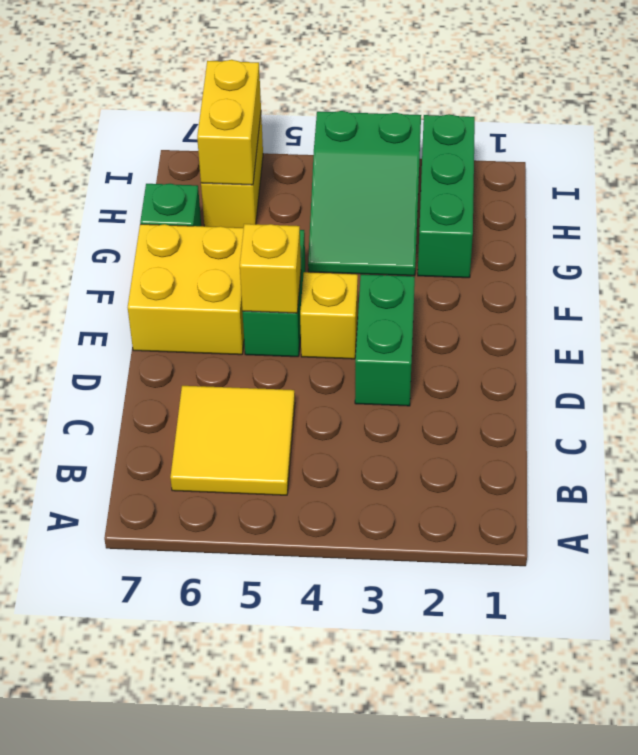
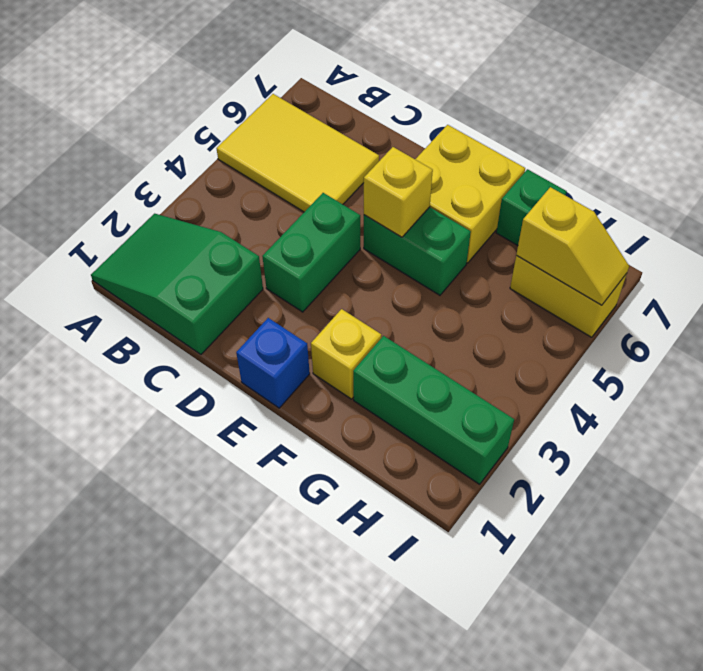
yellow 2x2 tile [170,386,295,495] -> yellow 2x3 tile [216,94,379,212]
green 1x2 brick [355,274,415,406] -> green 1x2 brick turned to [262,193,360,312]
none -> blue 1x1 brick [236,318,310,408]
yellow 1x1 brick [300,272,358,359] -> yellow 1x1 brick moved to [311,309,381,399]
green 2x3 slope [308,111,421,276] -> green 2x3 slope moved to [91,214,263,354]
yellow 1x2 brick [197,60,261,185] -> yellow 1x2 slope [516,187,629,305]

